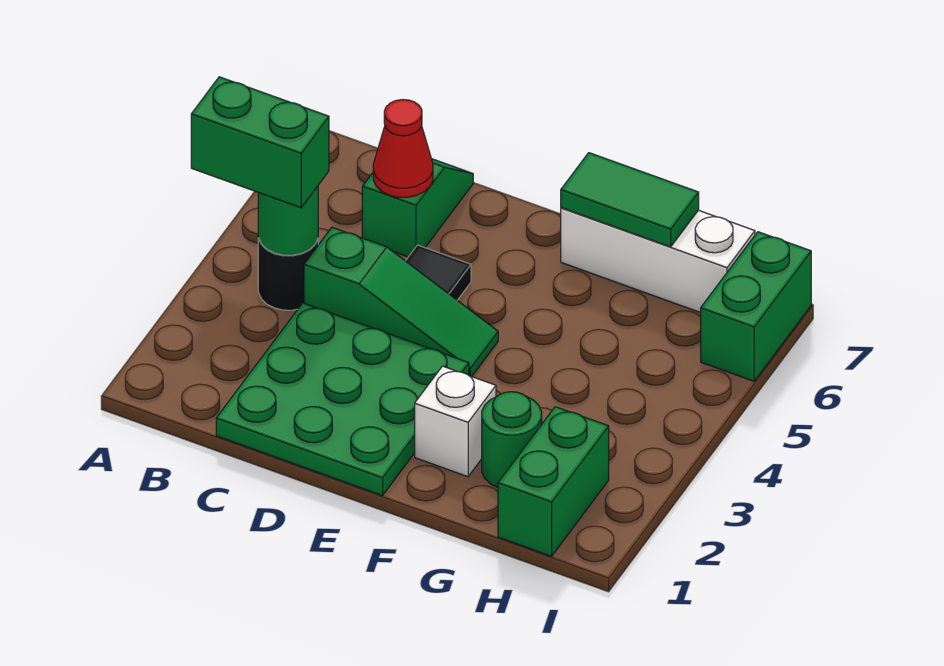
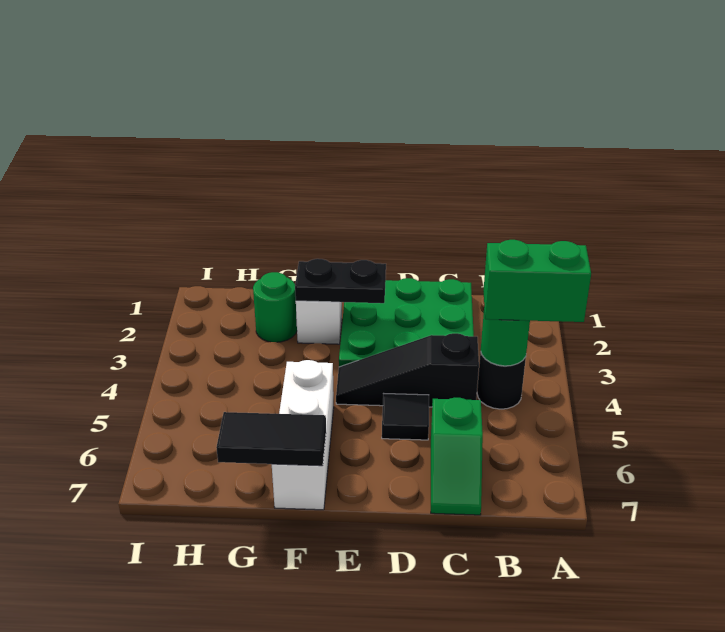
green 1x3 slope [304,227,498,377] -> black 1x3 slope [336,333,479,407]
red 1x1 cone [373,100,433,197] -> none
none -> black 1x2 plate [295,259,386,303]
white 1x3 brick [561,208,755,313] -> white 1x3 brick turned to [272,360,334,510]
green 1x2 tile [561,153,699,247] -> black 1x2 tile [216,412,326,466]
green 1x2 brick [498,407,609,556] -> none
green 1x2 brick [701,232,811,381] -> none

